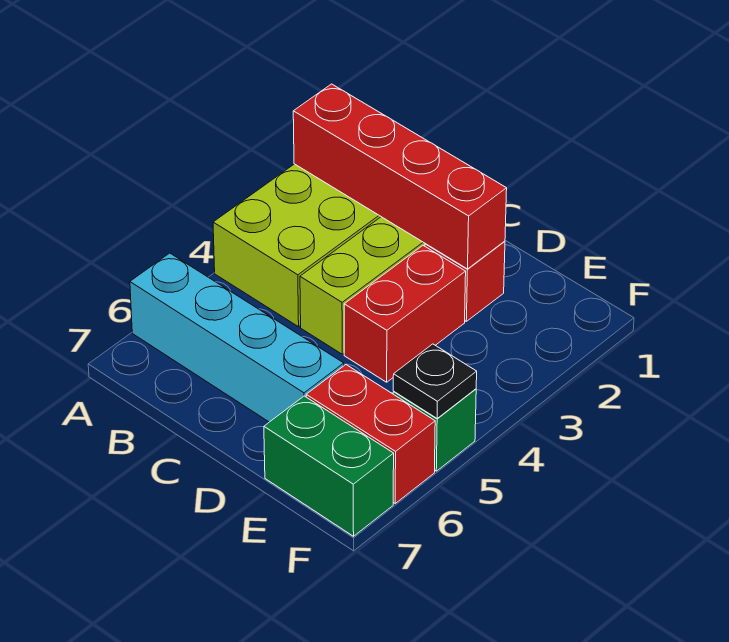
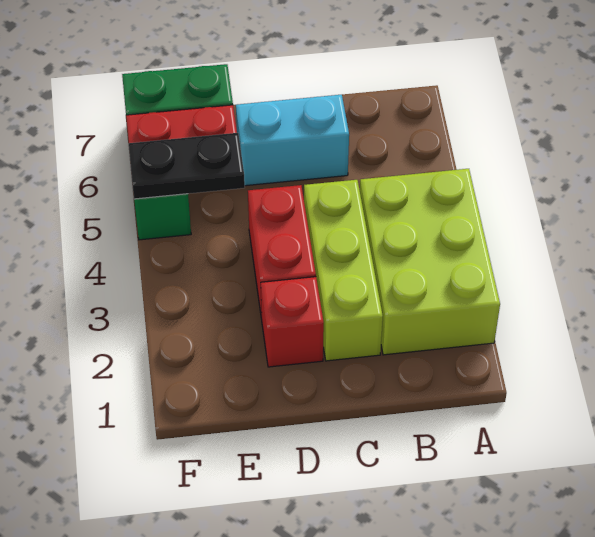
red 1x4 brick [293,84,507,269] -> none
cyan 1x4 brick [130,253,344,422] -> cyan 1x2 brick [236,95,349,186]
black 1x1 plate [393,344,477,419] -> black 1x2 plate [128,133,245,199]

